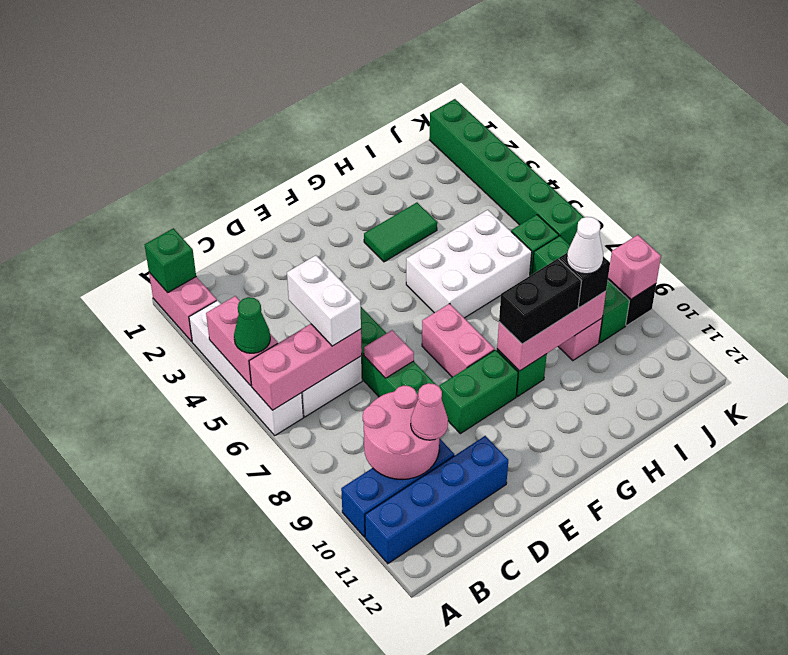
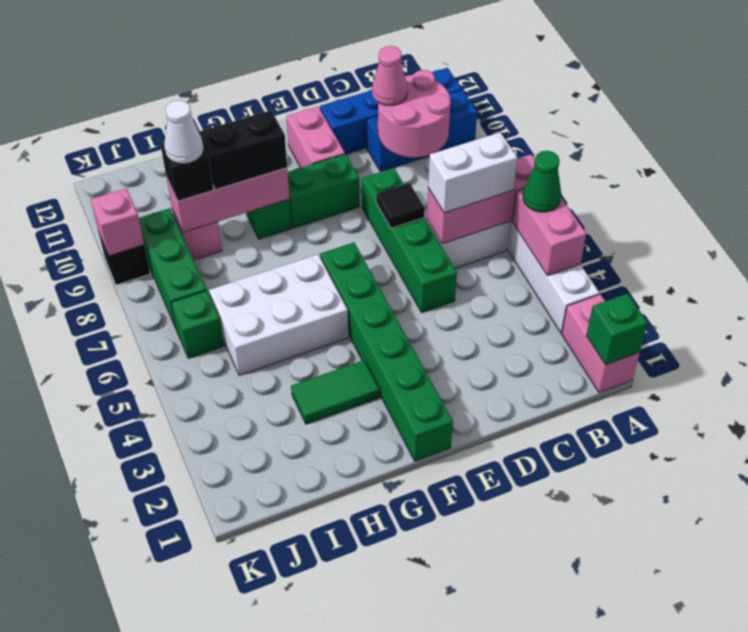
white 1x2 brick [287,255,361,346] -> white 1x2 brick turned to [428,132,518,213]
pink 1x1 tile [364,330,414,378] -> black 1x1 tile [376,183,425,228]
pink 1x2 brick [422,304,495,377] -> pink 1x2 brick moved to [287,106,345,168]
green 1x6 brick [429,99,584,245] -> green 1x6 brick moved to [320,243,453,461]

